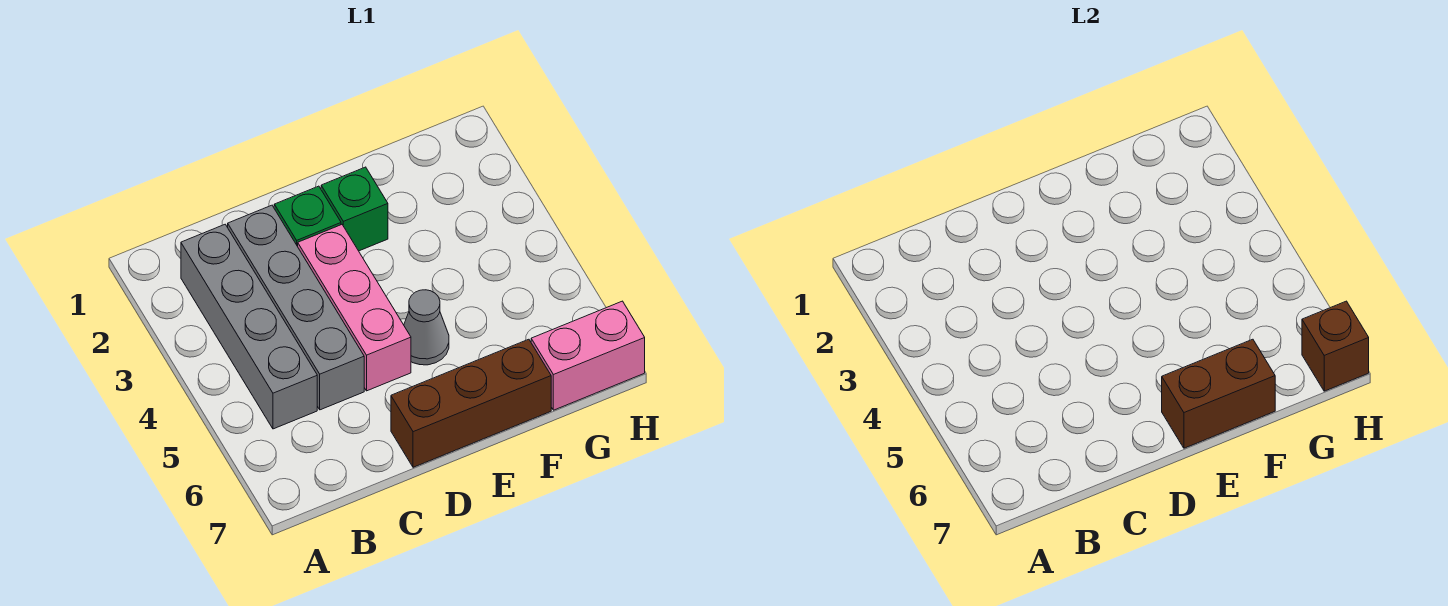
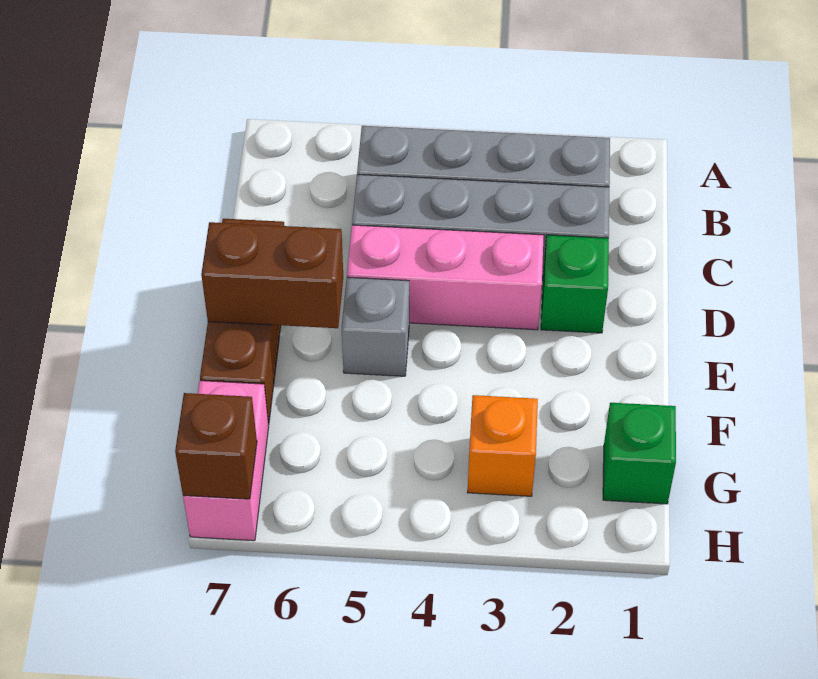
green 1x1 brick [321,167,388,251] -> green 1x1 brick moved to [603,403,676,504]
grey 1x1 cone [404,290,449,365] -> grey 1x1 brick [342,277,409,376]
brown 1x2 brick [1162,339,1275,448] -> brown 1x2 brick turned to [201,222,343,328]
none -> orange 1x1 brick [467,395,538,496]

